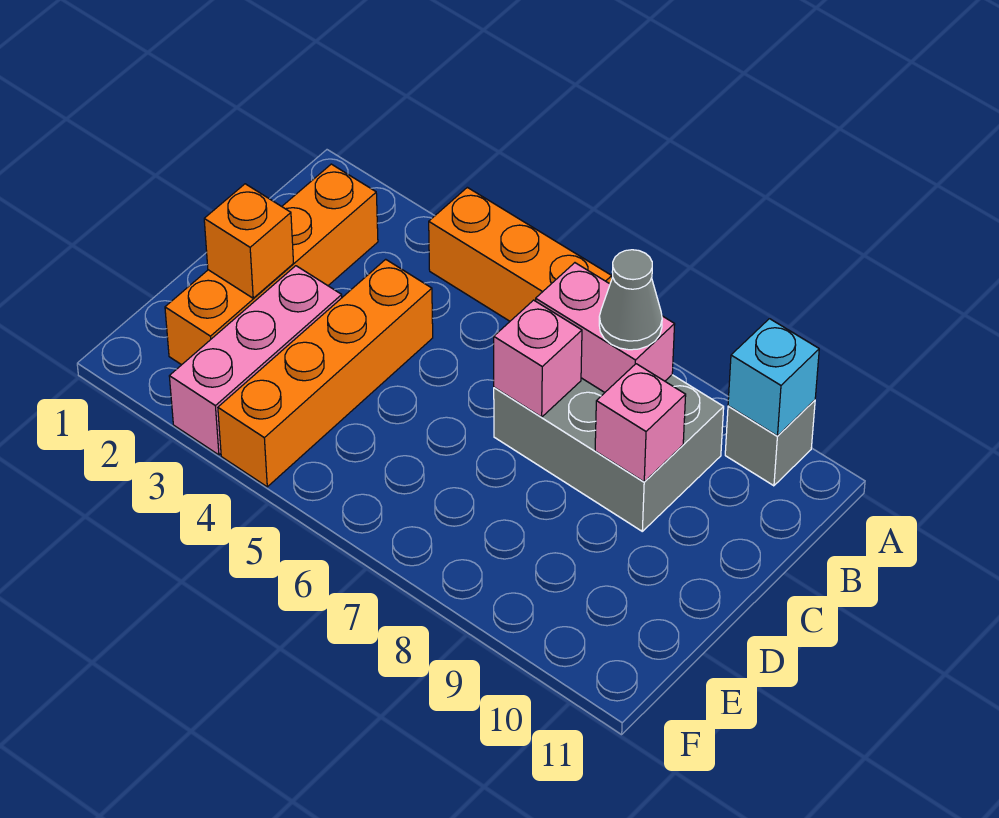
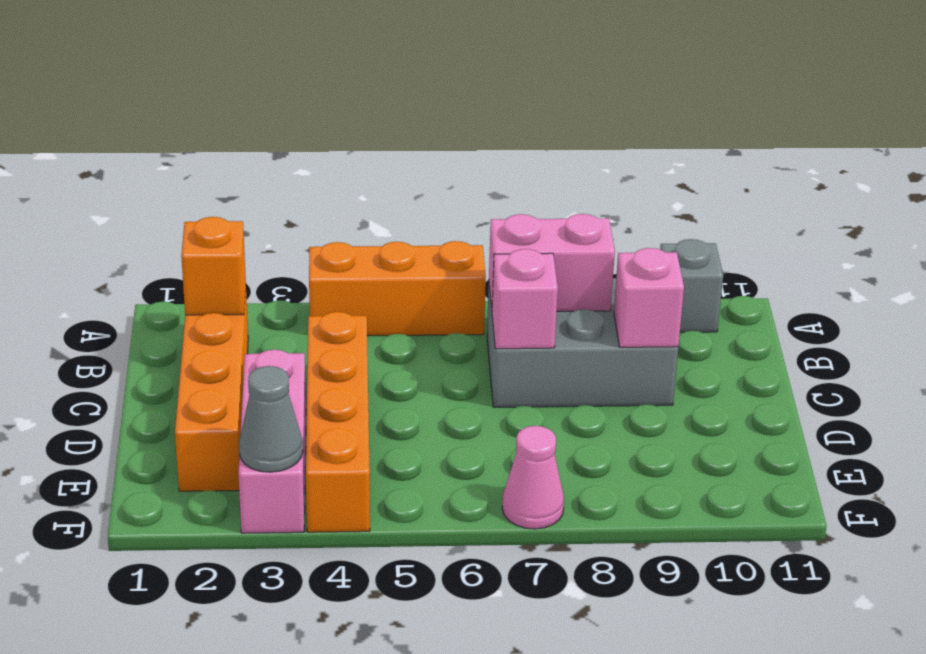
cyan 1x1 brick [728,319,819,436] -> none
grey 1x1 cone [599,250,662,350] -> grey 1x1 cone moved to [239,366,303,472]
orange 1x1 brick [204,184,294,298] -> orange 1x1 brick moved to [181,217,246,315]
none -> pink 1x1 cone [502,426,564,529]

